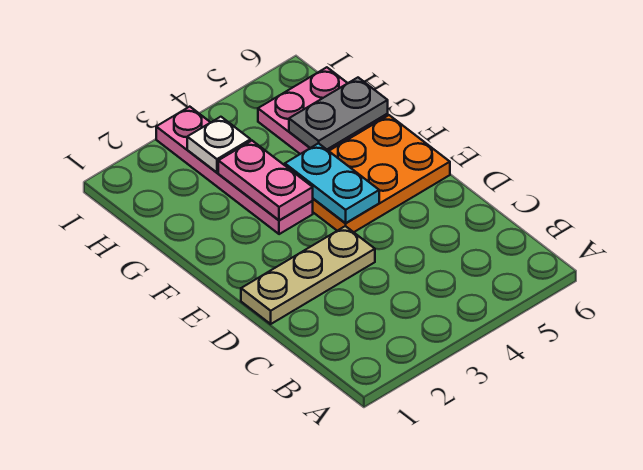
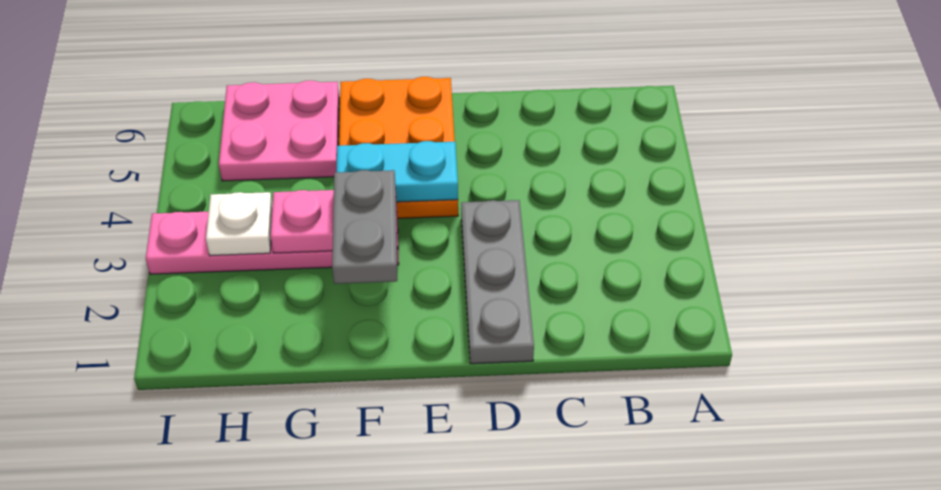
tan 1x3 plate [241,226,375,324] -> grey 1x3 plate [461,200,534,364]
grey 1x2 plate [289,78,388,149] -> grey 1x2 plate moved to [332,170,397,284]

